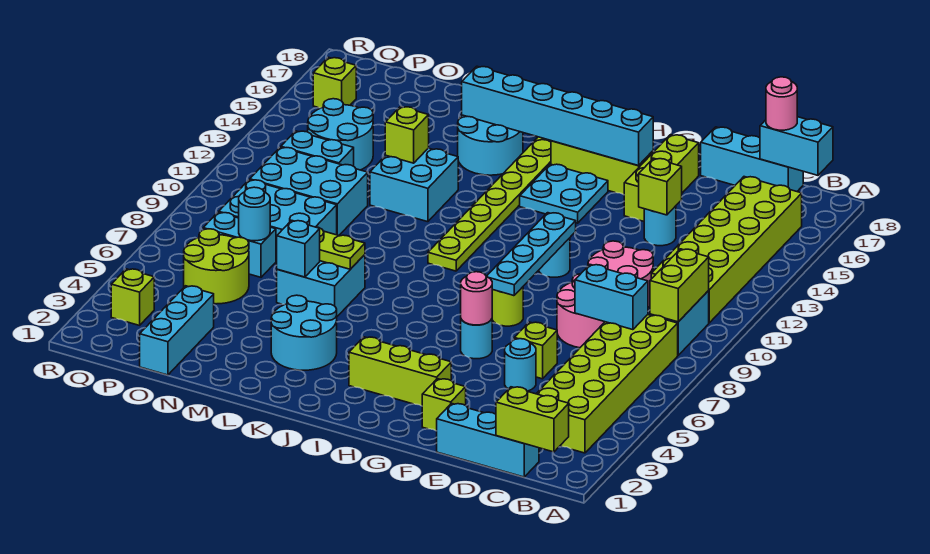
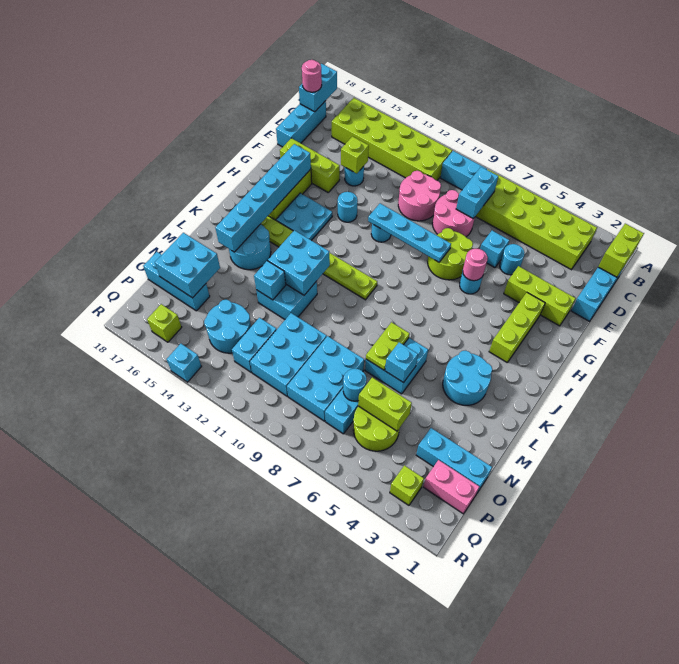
lime 1x2 brick [650,249,709,322] -> lime 1x2 brick moved to [358,378,412,431]
lime 1x1 brick [514,322,557,379] -> cyan 1x1 brick [480,231,509,268]
lime 1x1 brick [422,379,466,431] -> lime 1x3 brick [504,266,576,326]
lime 1x1 round brick [492,287,523,326] -> lime 2x2 round brick [428,228,473,280]
none -> cyan 1x1 round brick [338,192,358,222]
none -> cyan 2x2 brick [268,230,330,295]
lime 1x1 brick [385,107,429,163] -> cyan 1x1 brick [254,261,286,300]
none -> cyan 2x2 brick [155,233,220,298]
none -> cyan 1x3 brick [143,252,210,311]
none -> pink 1x2 brick [423,460,479,514]
none -> cyan 1x1 brick [167,344,201,382]

